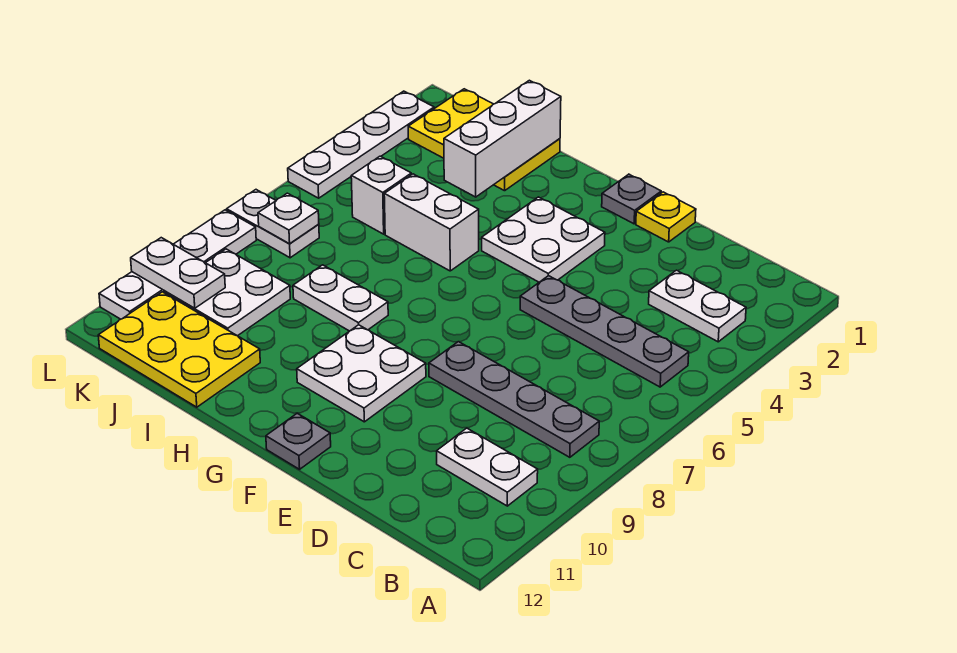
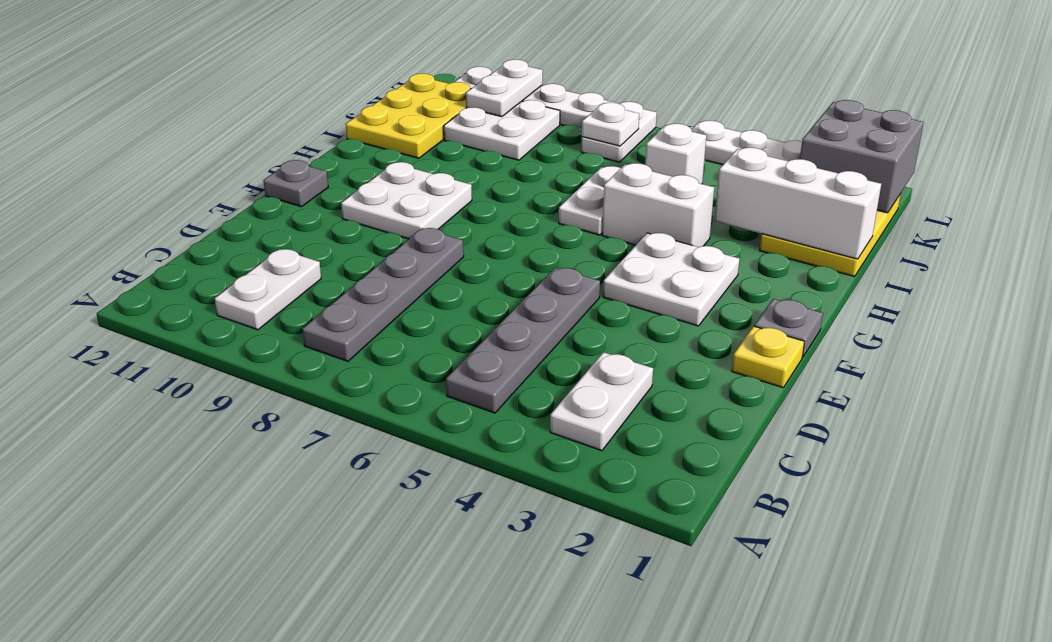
white 1x2 brick [384,174,479,271] -> white 1x2 brick turned to [602,163,714,247]
white 1x2 plate [293,265,388,331] -> white 1x2 plate moved to [559,166,621,235]
none -> grey 2x2 brick [800,100,924,213]

